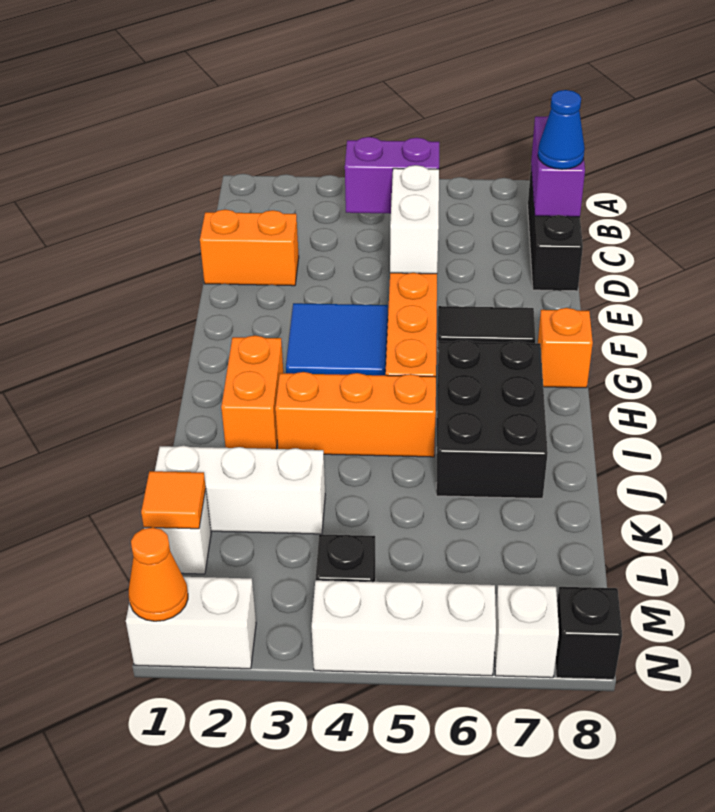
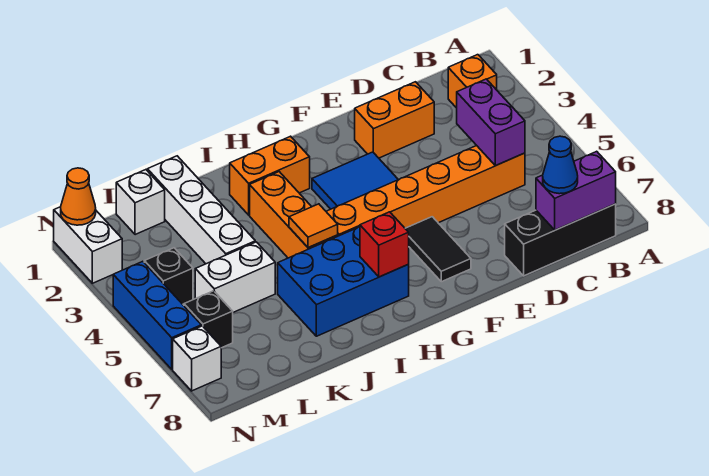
orange 1x2 brick [200,209,299,286] -> orange 1x2 brick turned to [355,82,434,158]
white 1x2 brick [390,165,439,274] -> white 1x2 brick moved to [195,242,275,312]
orange 1x1 brick [538,308,593,388] -> orange 1x1 brick moved to [448,55,497,108]
black 2x3 brick [436,340,548,498] -> blue 2x3 brick [278,227,409,336]
none -> red 1x1 brick [360,212,409,277]
white 1x3 brick [155,446,325,534] -> white 1x4 brick [147,156,255,264]
orange 1x1 tile [141,471,206,529] -> orange 1x1 tile moved to [289,204,338,248]
white 1x3 brick [312,580,496,676] -> blue 1x3 brick [113,261,201,369]
black 1x1 brick [555,587,622,679] -> black 1x1 brick moved to [184,291,233,348]

